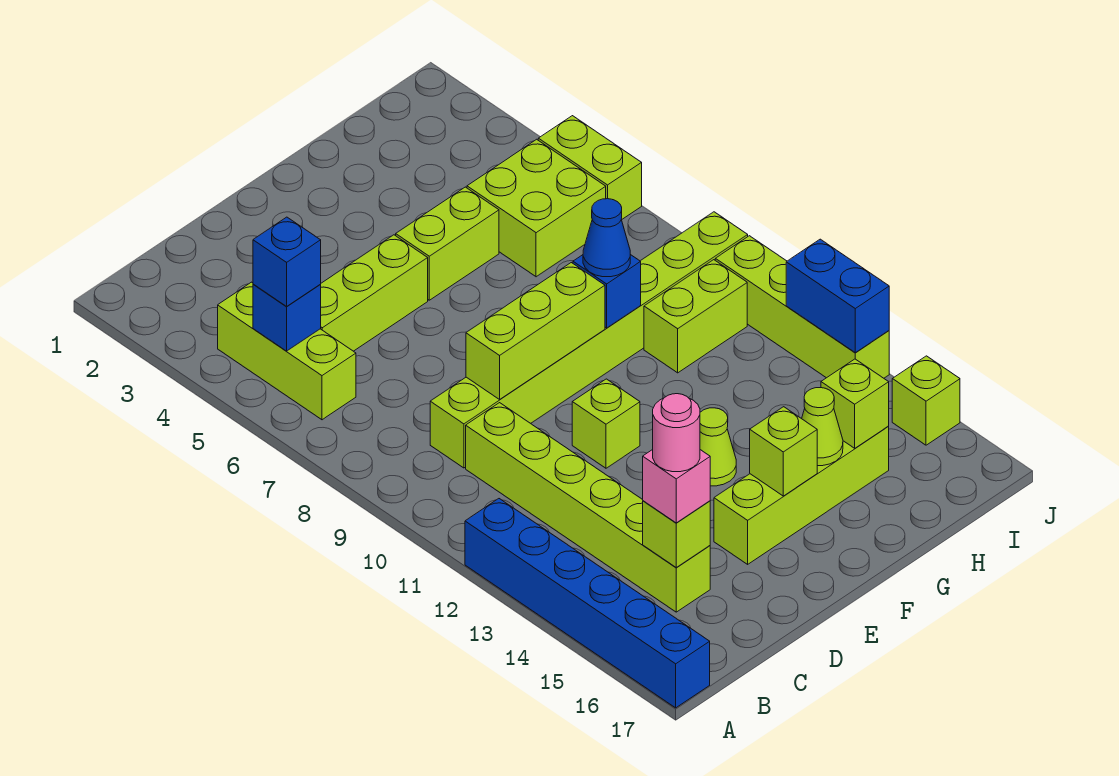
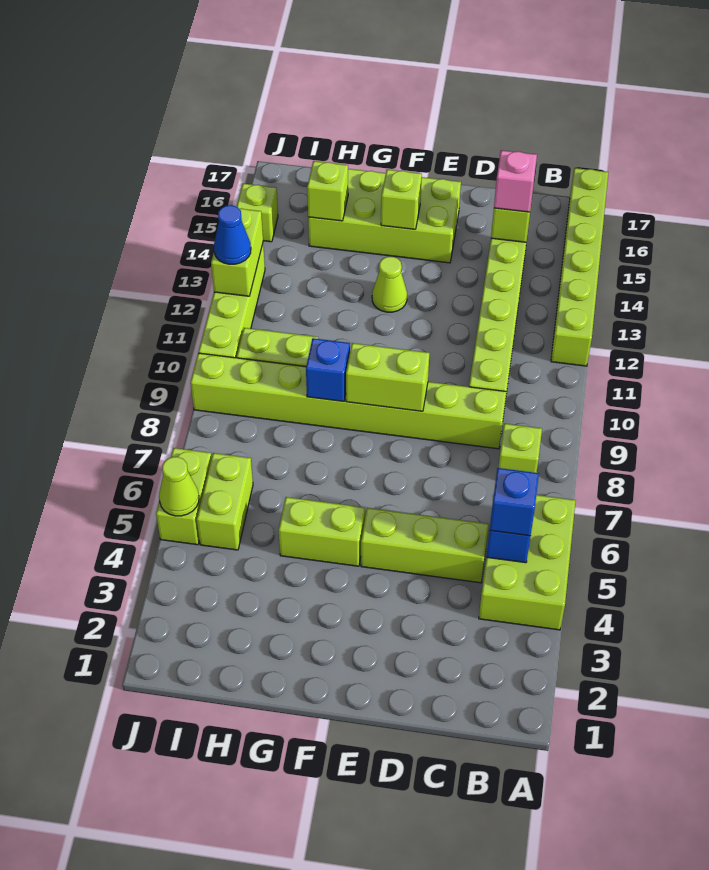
blue 1x6 brick [465,499,710,708] -> lime 1x6 brick [551,168,608,366]
lime 1x3 brick [218,282,356,420] -> lime 2x3 brick [479,495,576,630]
pink 1x1 round brick [653,394,700,472] -> none
lime 1x3 brick [466,263,605,399] -> lime 1x2 brick [346,343,430,411]
lime 1x1 brick [572,379,640,468] -> lime 1x1 brick moved to [498,424,542,473]
lime 1x4 brick [714,427,889,564] -> lime 2x4 brick [308,169,461,263]
blue 1x1 cone [583,199,630,277] -> blue 1x1 cone moved to [214,205,251,264]
lime 1x1 cone [802,388,843,466] -> lime 1x1 cone moved to [159,457,199,516]
lime 2x2 brick [467,139,606,277] -> lime 1x2 brick [197,453,253,550]
blue 1x2 brick [786,239,889,353] -> lime 1x2 brick [211,208,263,296]

